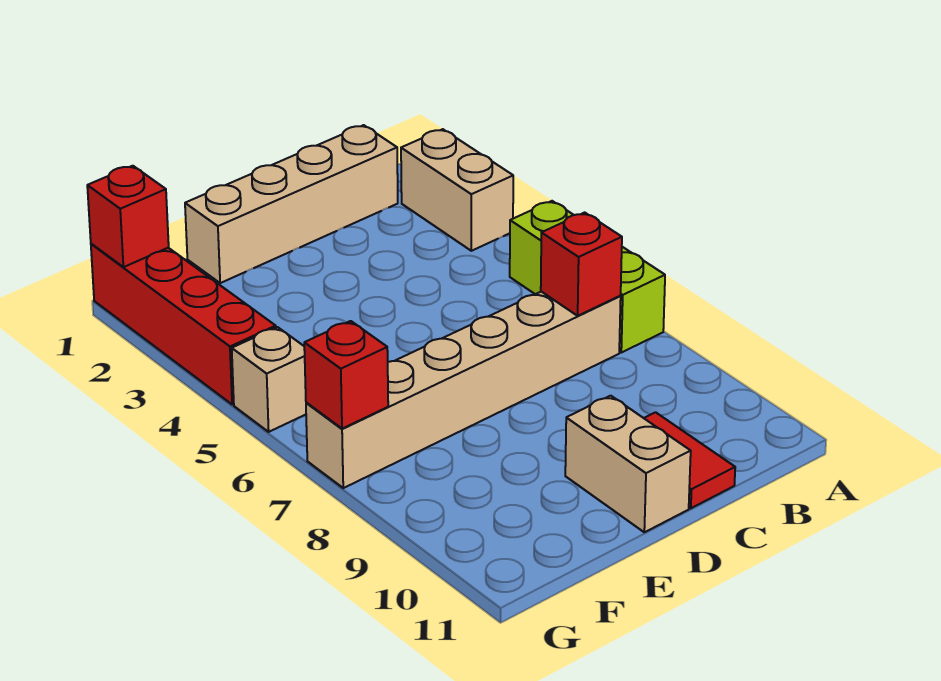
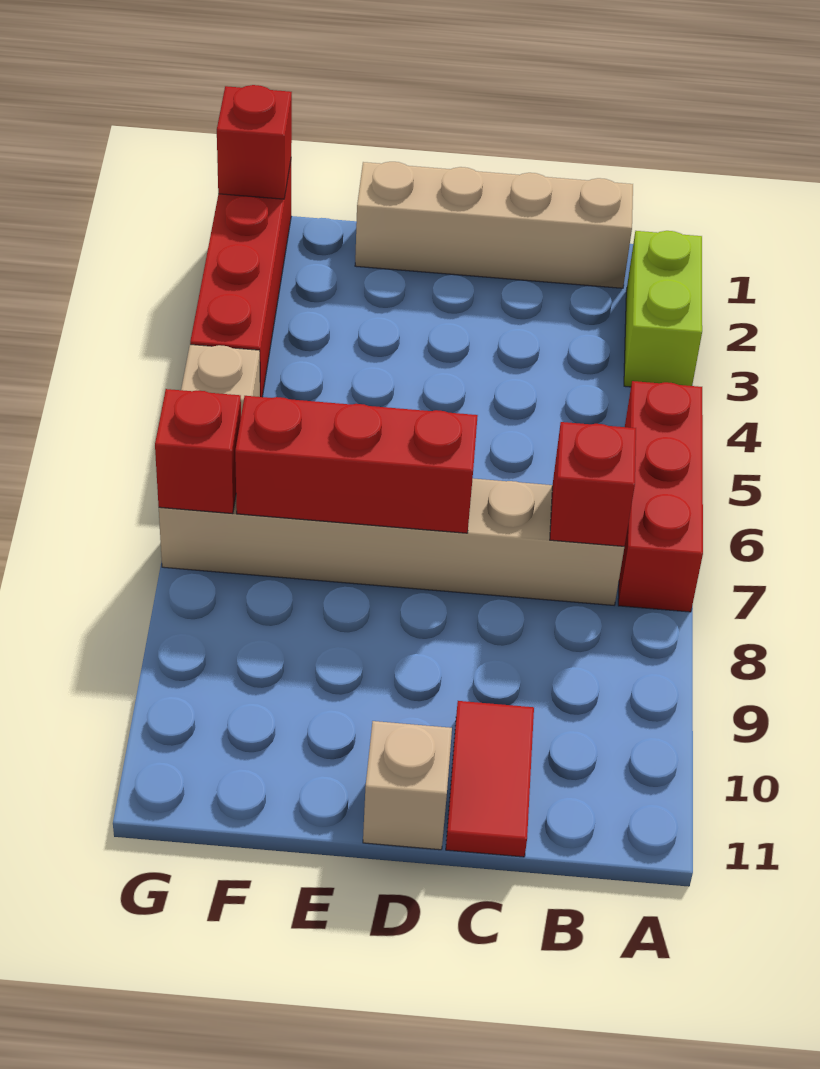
tan 1x2 brick [401,129,513,251] -> lime 1x2 brick [624,231,702,387]
lime 1x3 brick [510,201,665,353] -> red 1x3 brick [618,381,703,612]
none -> red 1x3 brick [235,396,478,533]
tan 1x2 brick [565,396,691,532] -> tan 1x1 brick [363,721,452,850]

